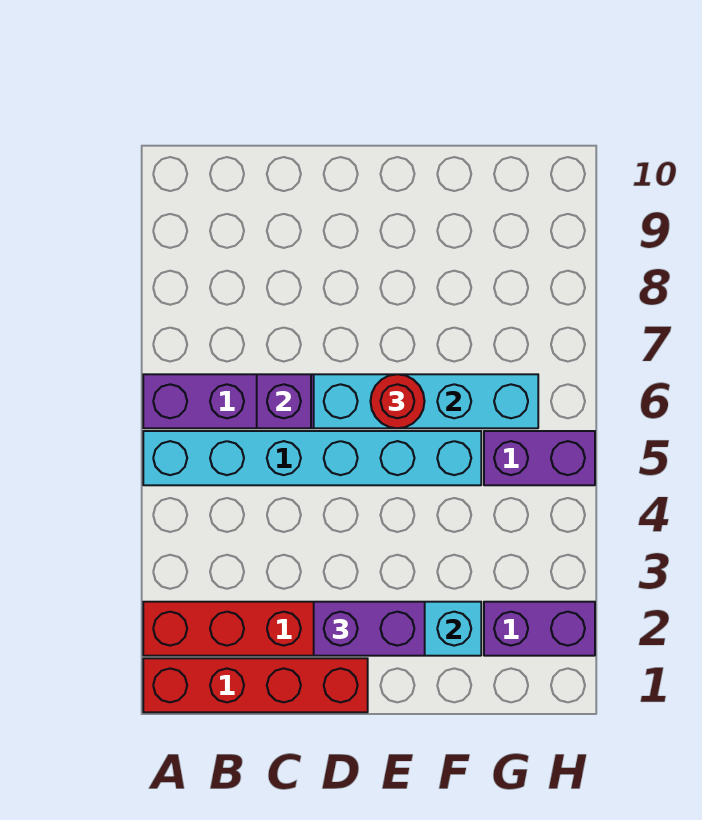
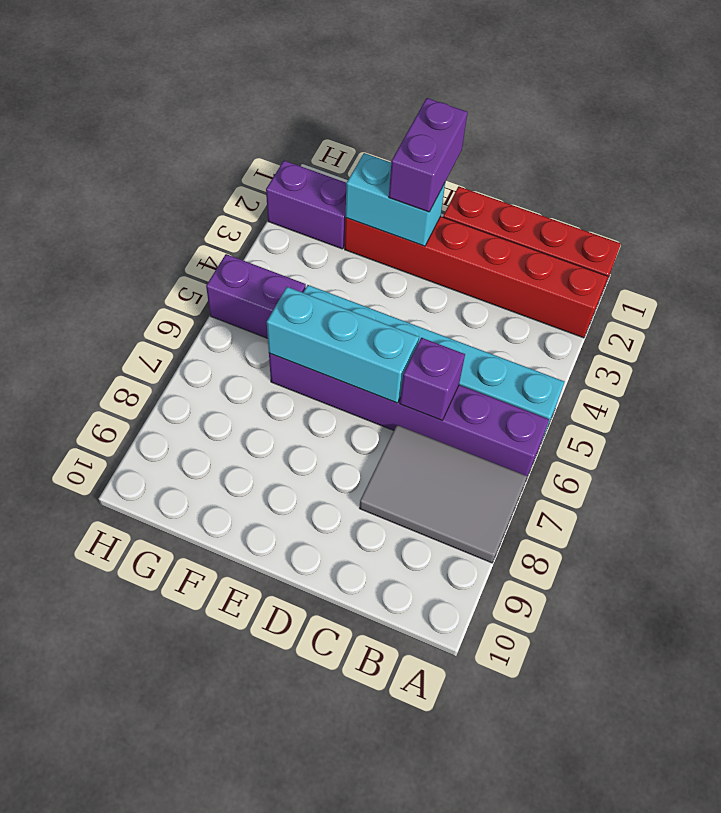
none -> grey 2x3 tile [360,425,527,563]
purple 1x2 brick [314,602,425,656] -> purple 1x2 brick turned to [389,98,468,212]
cyan 1x4 brick [314,374,538,428] -> cyan 1x3 brick [267,287,419,403]
red 1x1 round brick [370,374,425,428] -> none

